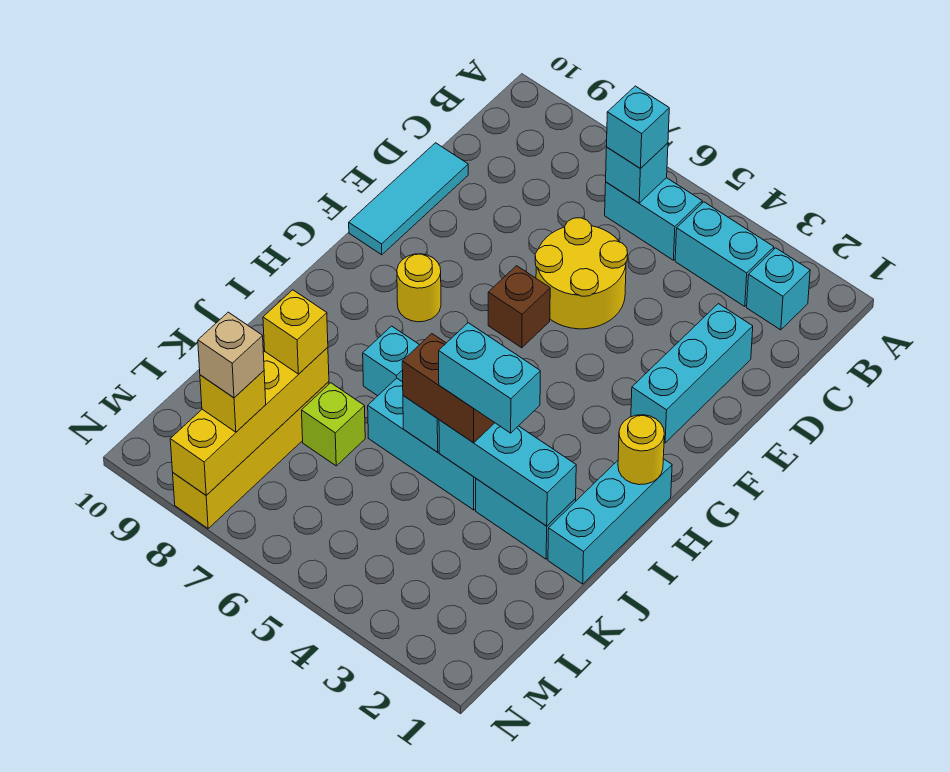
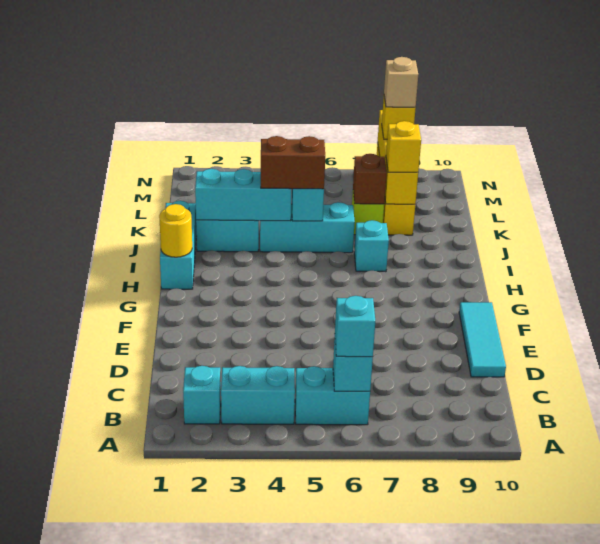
cyan 1x3 brick [631,304,753,443] -> none
yellow 2x2 round brick [535,218,628,329] -> none
brown 1x1 brick [488,266,550,348] -> brown 1x1 brick moved to [353,154,387,204]
yellow 1x1 round brick [397,254,441,322] -> none
cyan 1x2 brick [439,323,540,433] -> none

